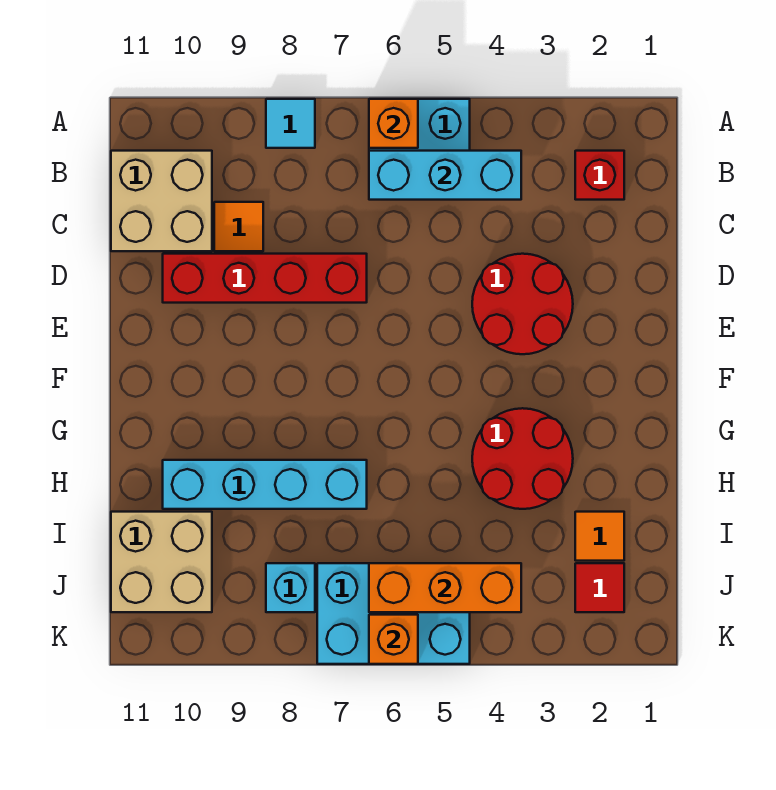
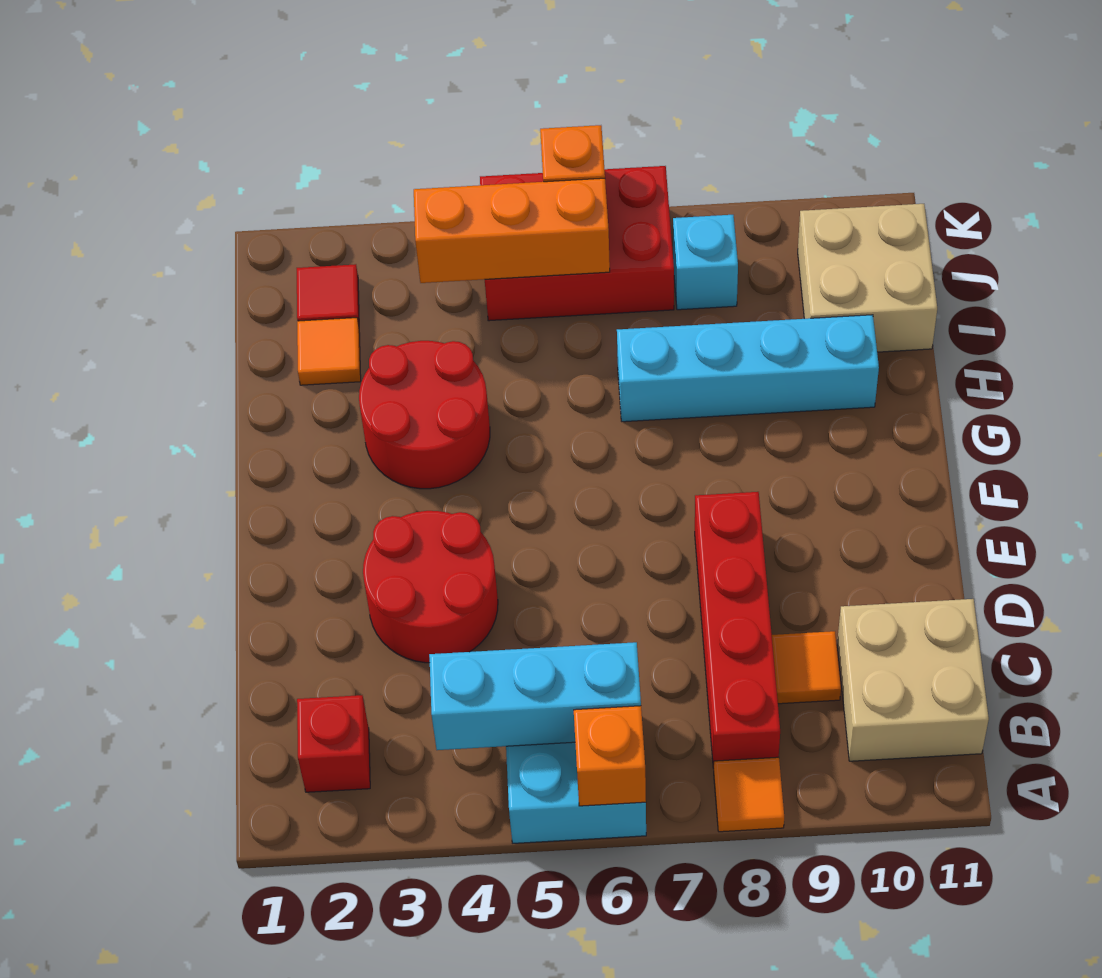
cyan 1x1 tile [266,99,315,148] -> orange 1x1 tile [714,757,784,832]
red 1x4 brick [163,254,367,303] -> red 1x4 brick turned to [695,492,780,769]
cyan 2x3 brick [317,563,470,664] -> red 2x3 brick [480,166,674,321]

